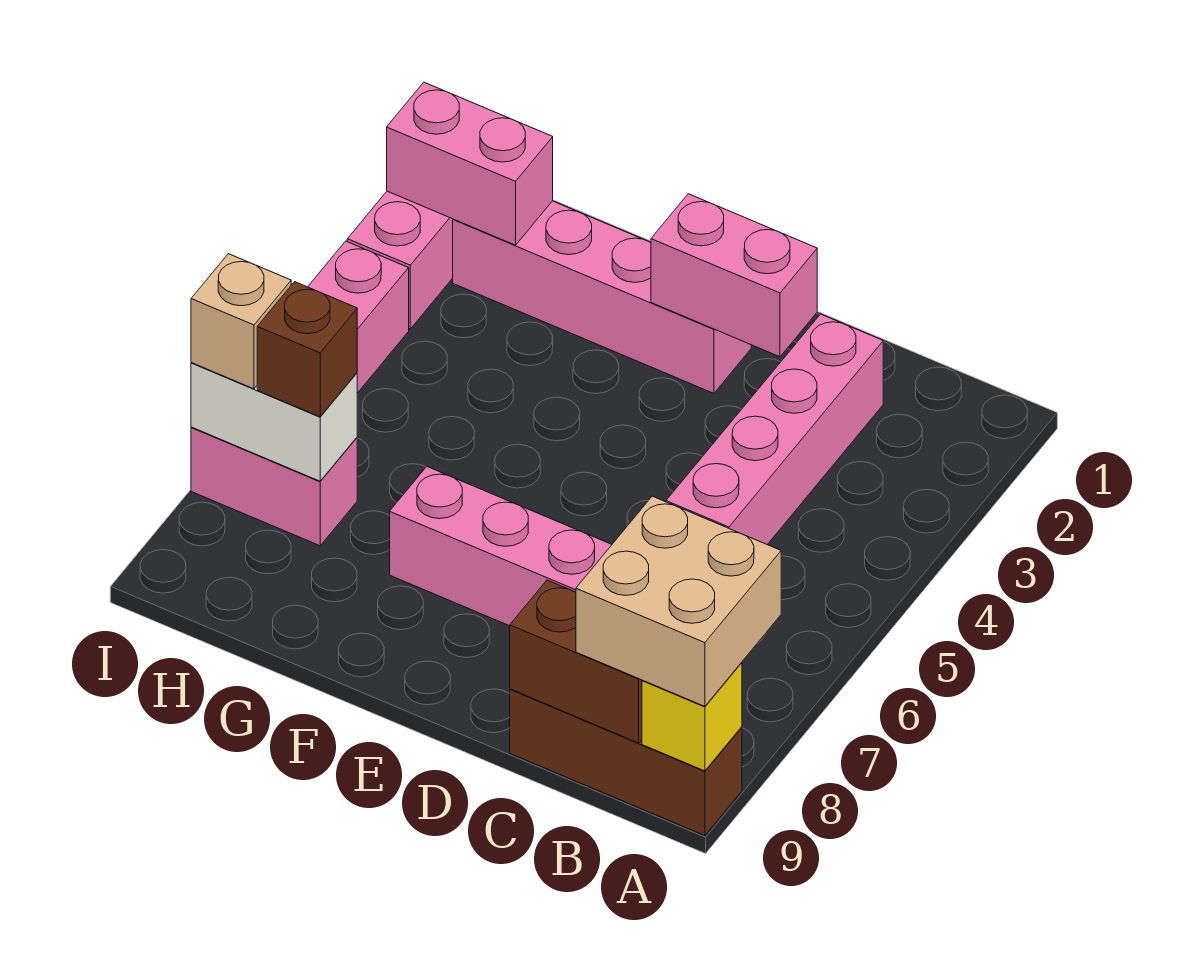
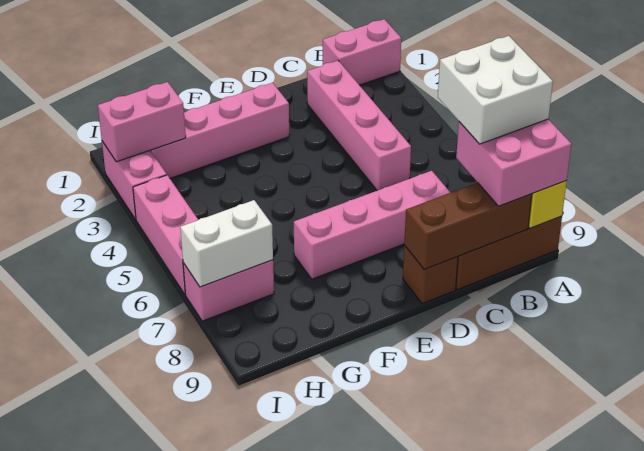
none -> white 2x2 brick [438,36,553,144]
tan 2x2 brick [576,496,781,706] -> pink 2x2 brick [456,119,571,206]
brown 1x2 brick [510,580,642,743] -> brown 1x3 brick [404,183,532,270]
pink 1x2 brick [651,194,817,357] -> pink 1x2 brick moved to [323,19,401,85]
brown 1x1 brick [257,282,357,417] -> brown 1x1 brick moved to [403,245,458,304]
tan 1x1 brick [191,254,291,389] -> none

